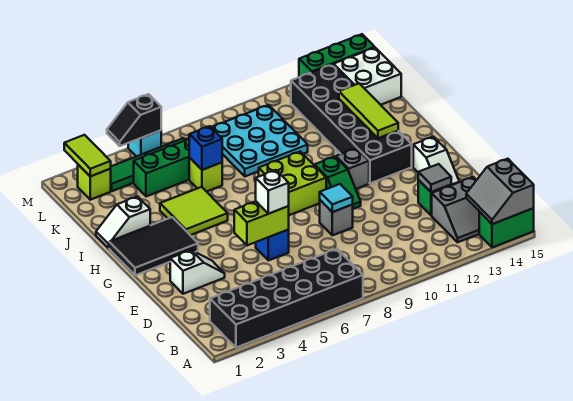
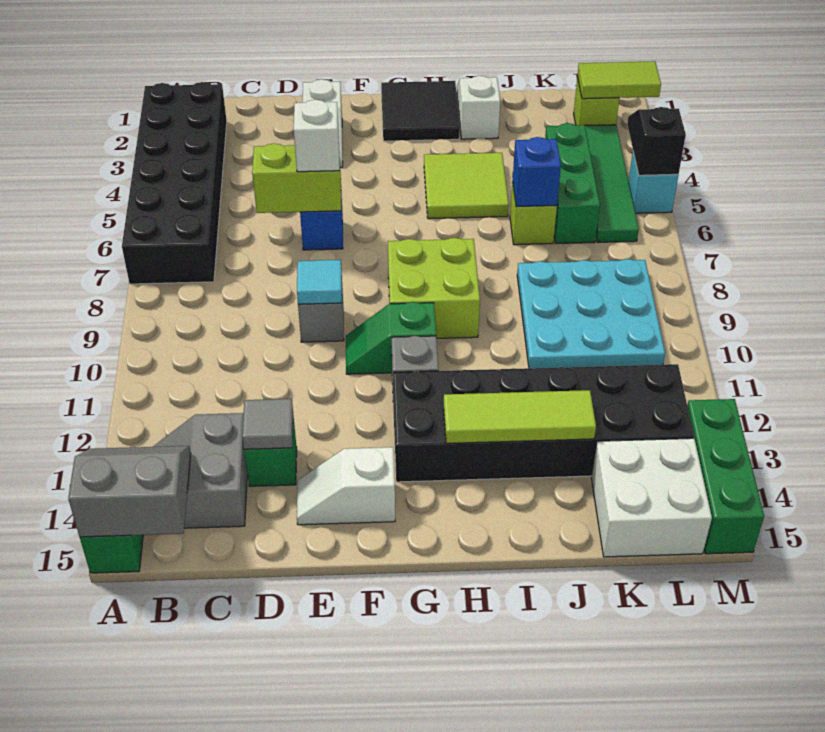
lime 1x2 brick [234,201,289,245] -> lime 1x2 brick turned to [252,143,341,213]
black 2x3 tile [109,217,198,275] -> black 2x2 tile [381,81,460,141]

